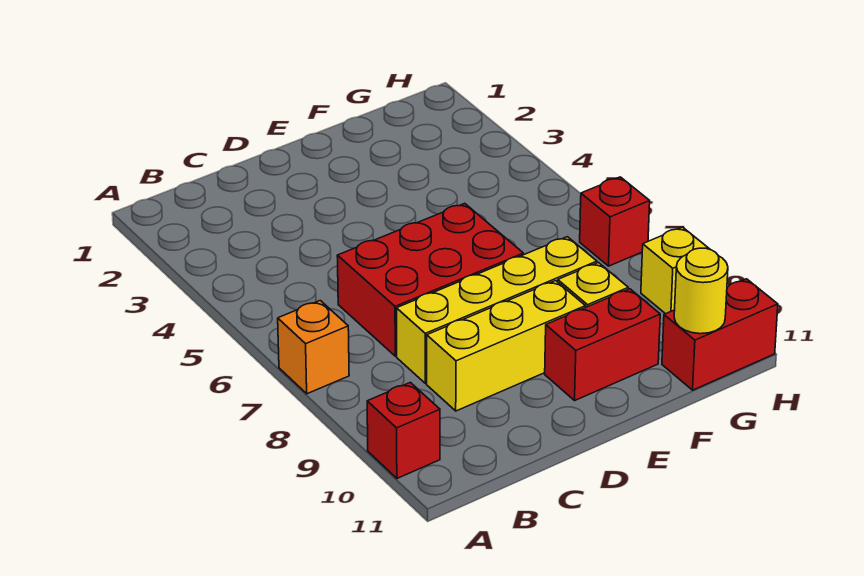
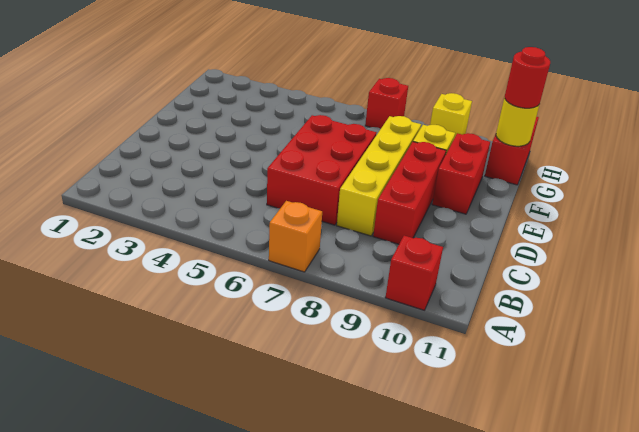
yellow 1x3 brick [427,281,585,411] -> red 1x3 brick [373,142,446,244]
none -> red 1x1 round brick [505,47,550,108]

